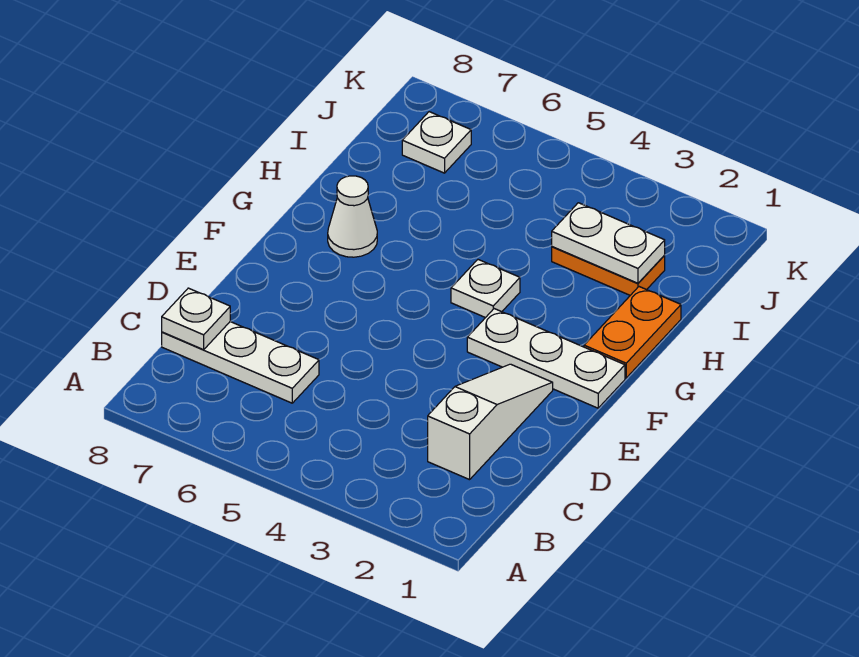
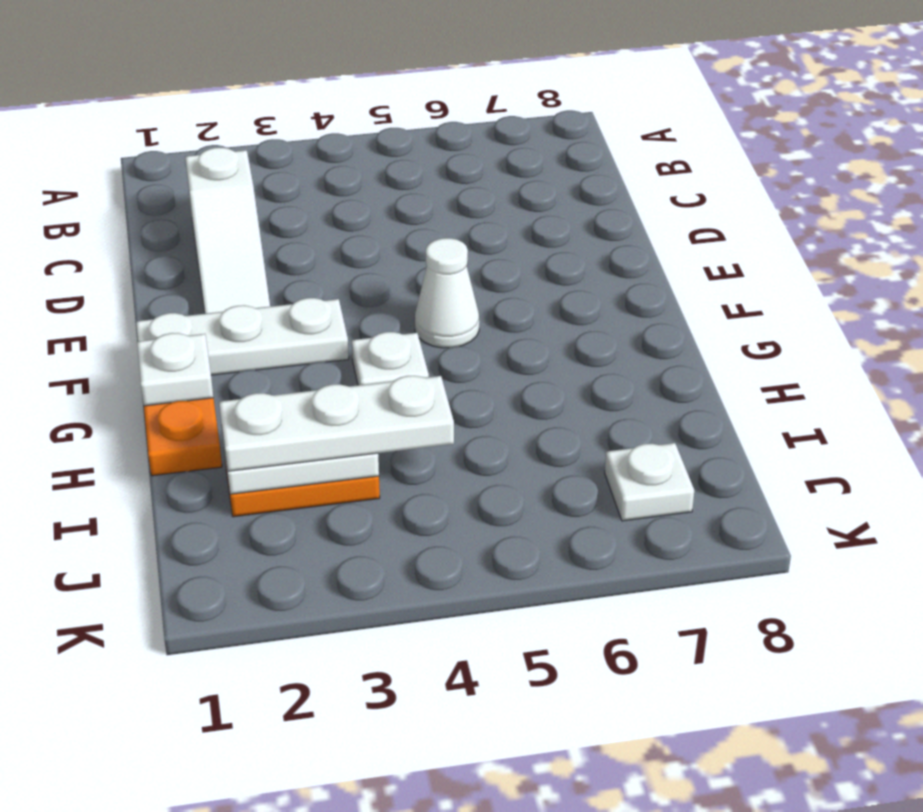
white 1x3 plate [162,322,319,403] -> white 1x3 plate moved to [219,376,454,471]
white 1x1 plate [162,288,230,350] -> white 1x1 plate moved to [137,333,213,406]
white 1x1 cone [328,176,377,257] -> white 1x1 cone moved to [415,238,479,348]

